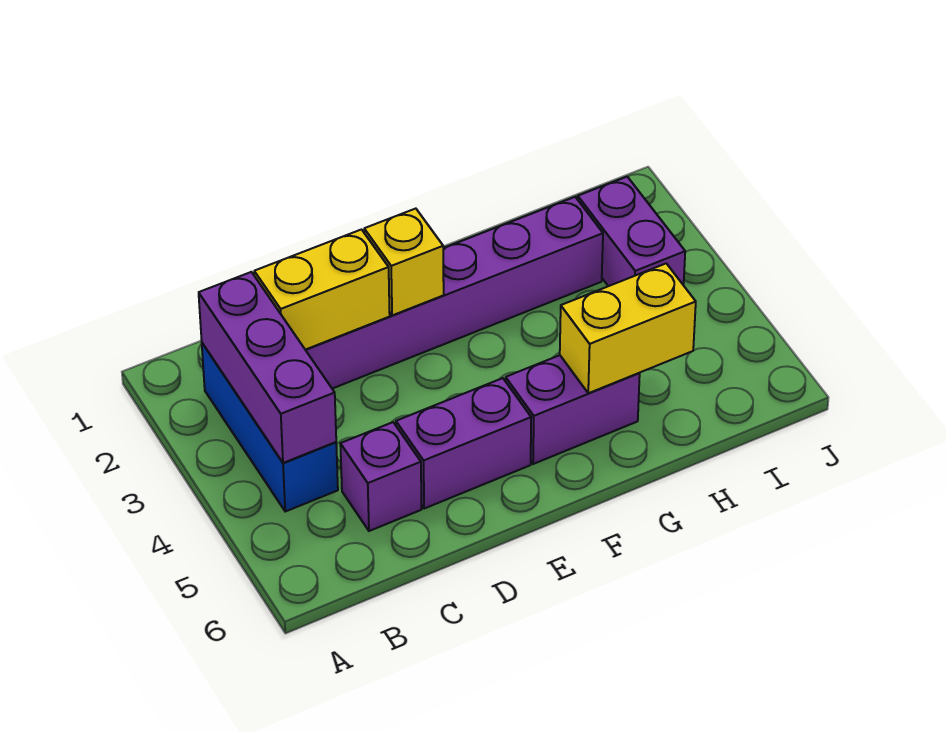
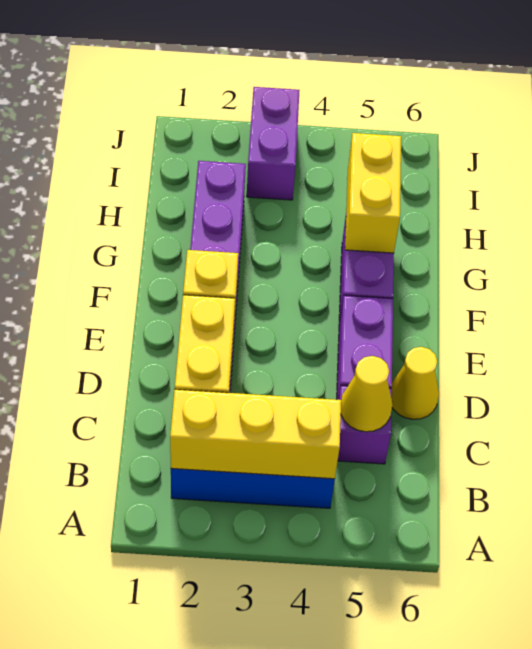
purple 1x3 brick [199,272,336,463] -> yellow 1x3 brick [170,389,341,479]
none -> yellow 1x1 cone [341,356,393,432]
none -> yellow 1x1 cone [391,347,439,419]
purple 1x2 brick [578,177,685,286] -> purple 1x2 brick turned to [247,87,300,200]

